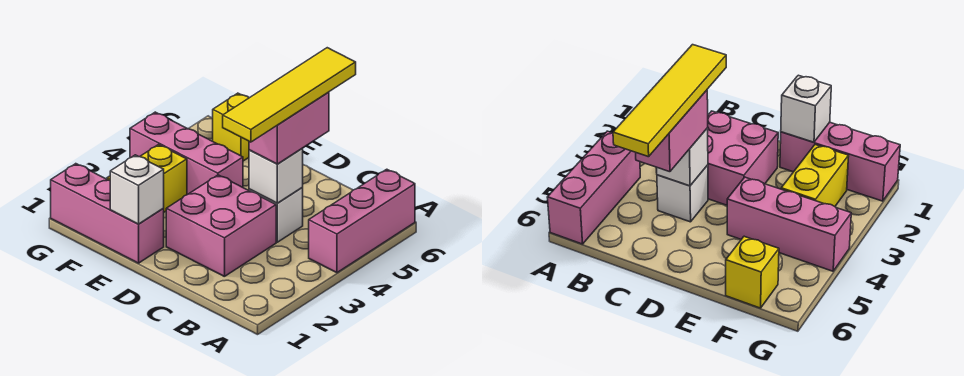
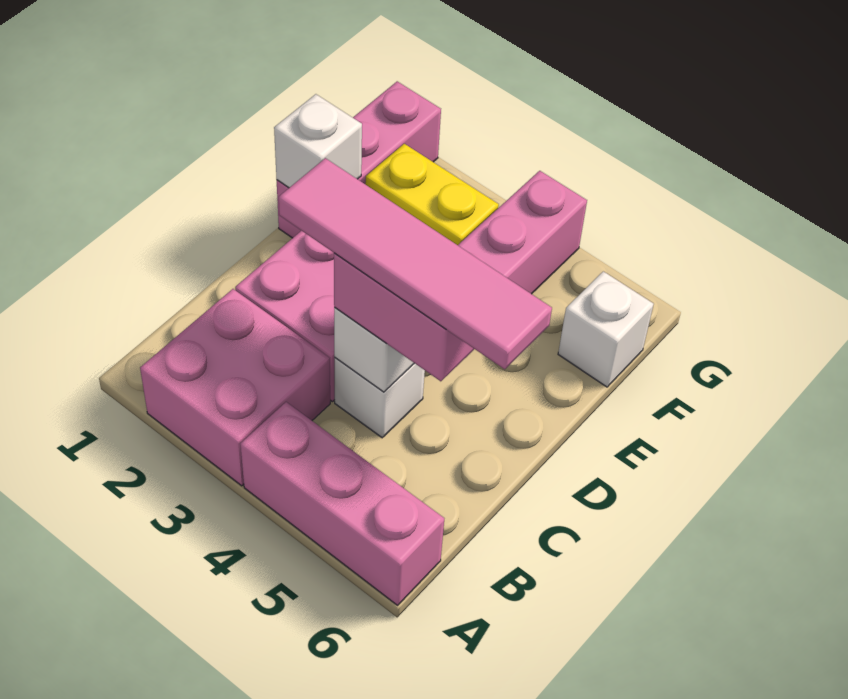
none -> pink 2x2 brick [140,289,330,486]
yellow 1x4 tile [223,48,356,142] -> pink 1x4 tile [279,158,552,369]
yellow 1x1 brick [213,93,249,161] -> white 1x1 brick [558,271,654,387]

